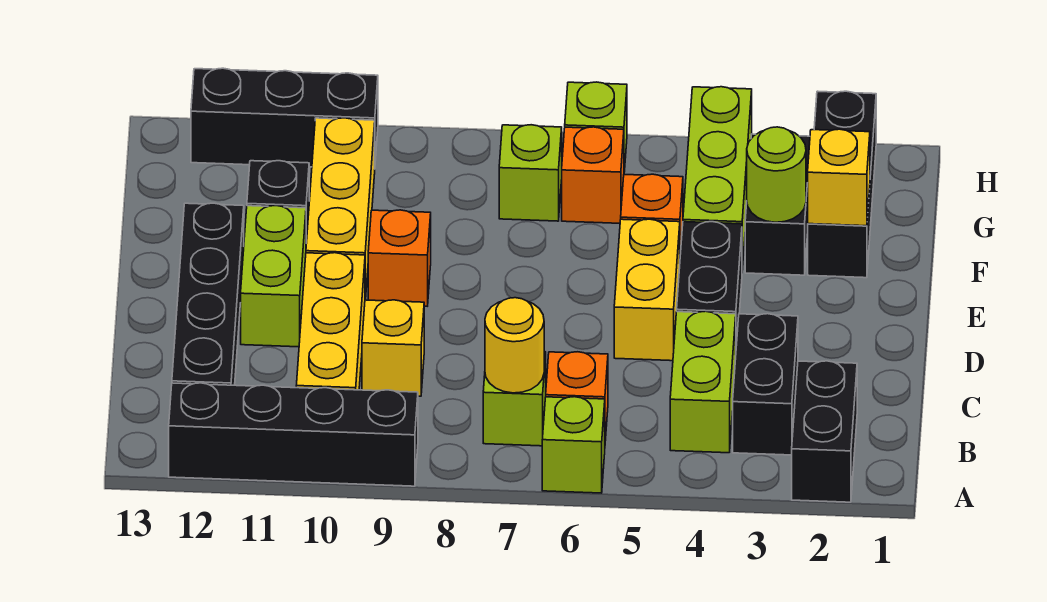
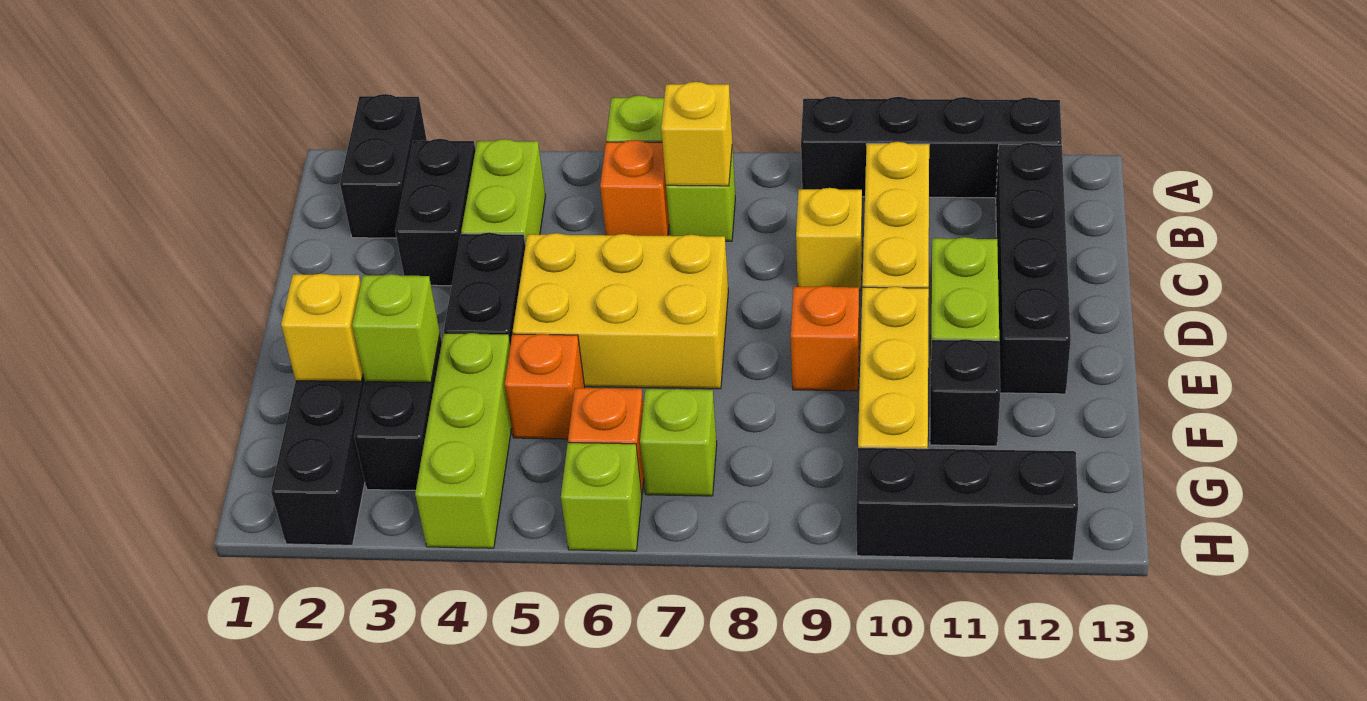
yellow 1x1 round brick [485,298,544,393] -> yellow 1x1 brick [661,82,732,186]
yellow 1x2 brick [614,219,680,361] -> yellow 2x3 brick [513,233,728,389]
lime 1x1 round brick [747,127,806,222] -> lime 1x1 brick [352,274,440,383]

